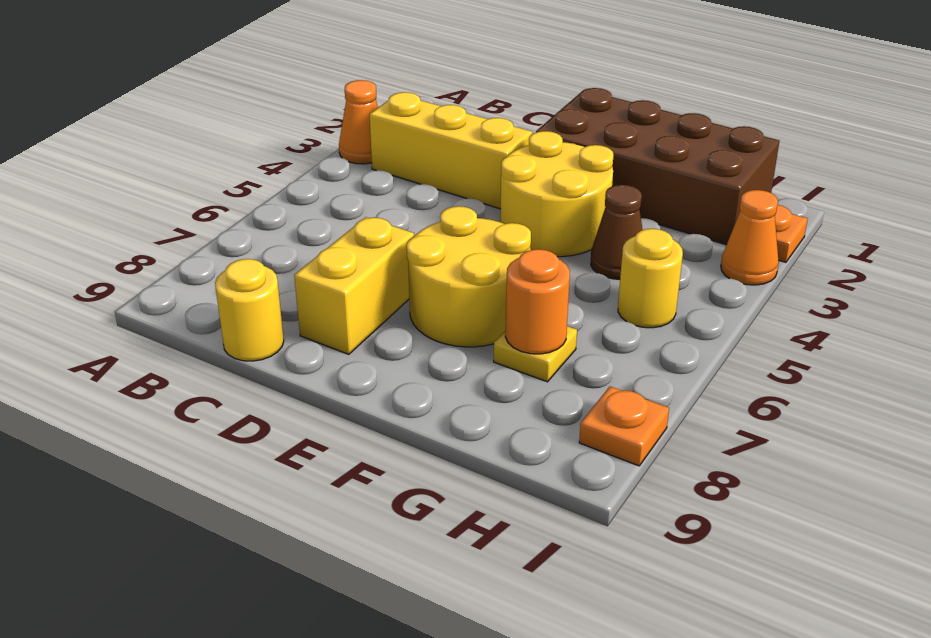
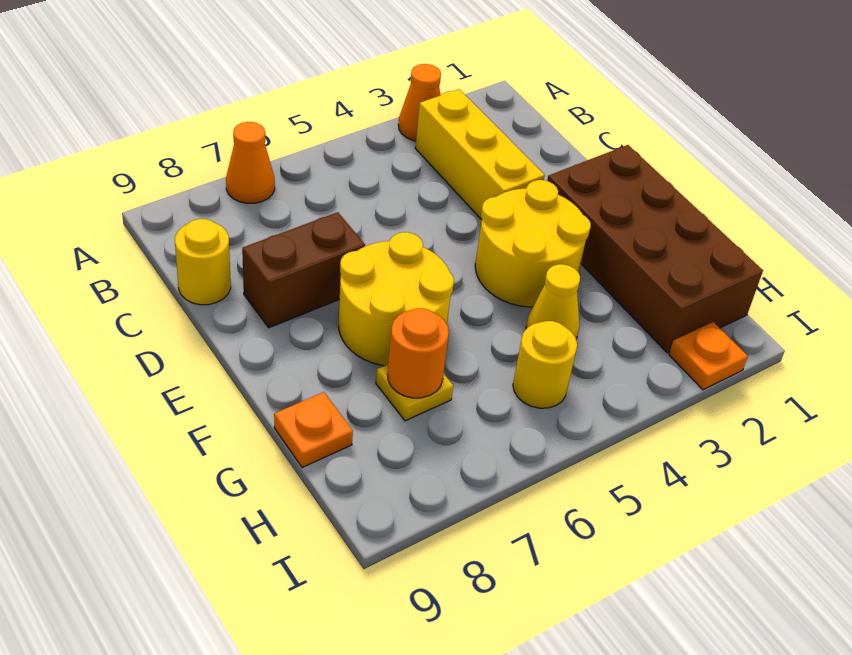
yellow 1x2 brick [294,217,414,354] -> brown 1x2 brick [242,212,365,328]
brown 1x1 cone [591,185,643,279] -> yellow 1x1 cone [526,264,580,339]
orange 1x1 cone [721,190,779,285] -> orange 1x1 cone moved to [226,122,275,203]
orange 1x1 plate [579,387,669,466] -> orange 1x1 plate moved to [274,392,353,468]

